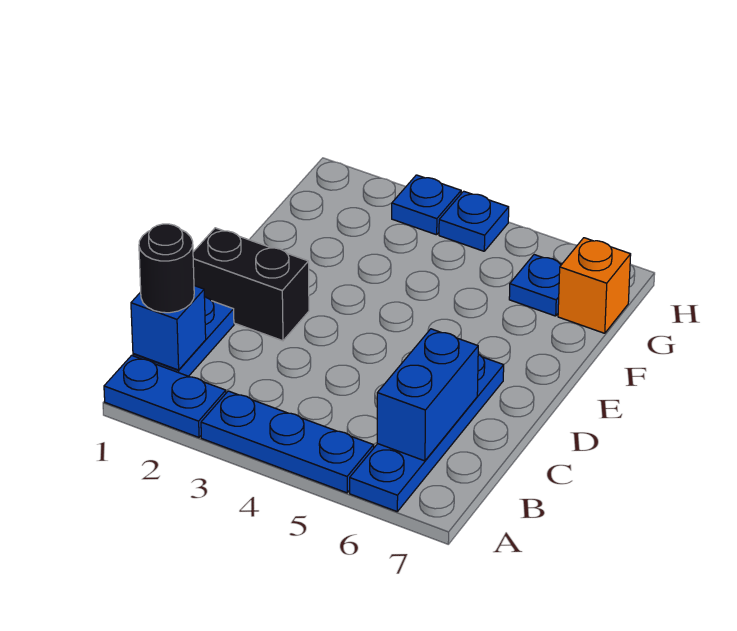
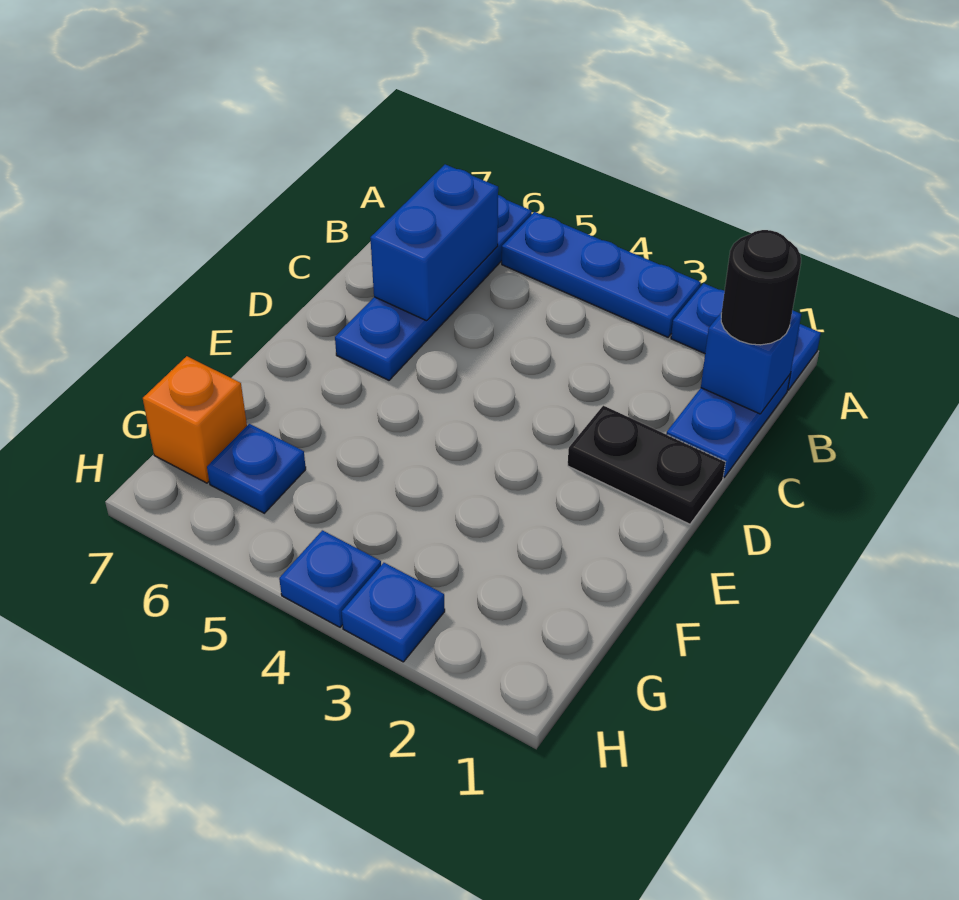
black 1x2 brick [193,228,309,341] -> black 1x2 plate [568,406,725,524]

